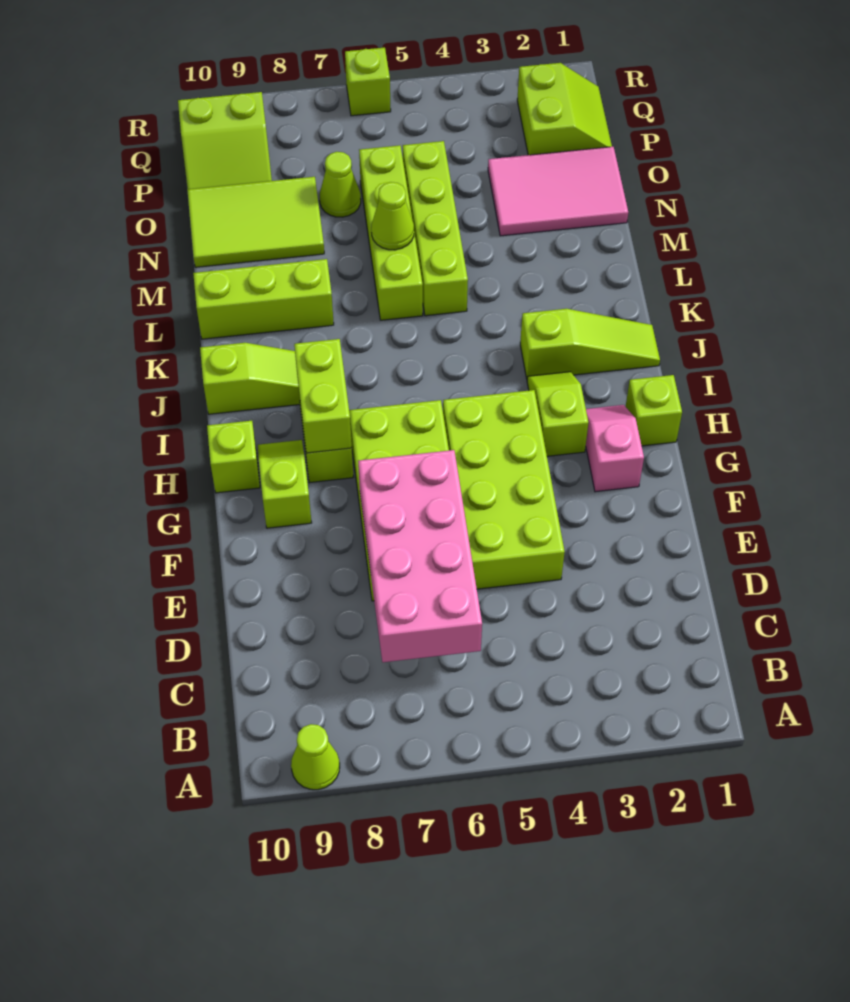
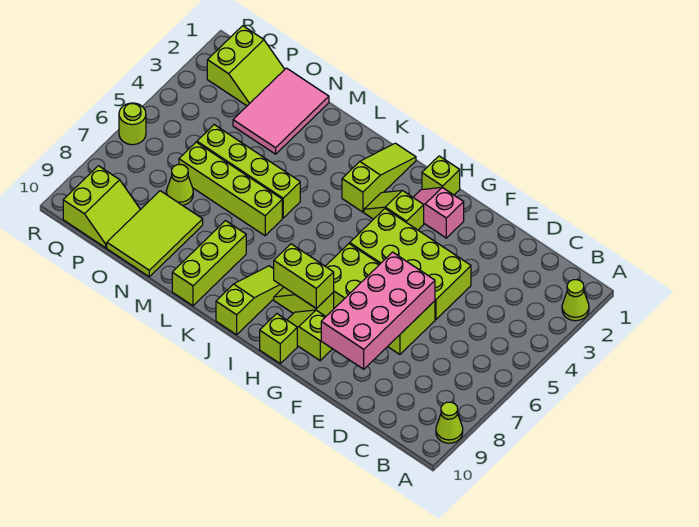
pink 2x4 brick [358,450,482,662] -> pink 2x4 brick turned to [321,252,435,369]
lime 1x1 cone [371,182,414,250] -> lime 1x1 cone moved to [562,280,589,321]
lime 2x2 slope [517,63,612,155] -> lime 2x2 slope turned to [207,26,285,106]
lime 1x1 brick [345,47,391,116] -> lime 1x1 round brick [119,103,146,145]

